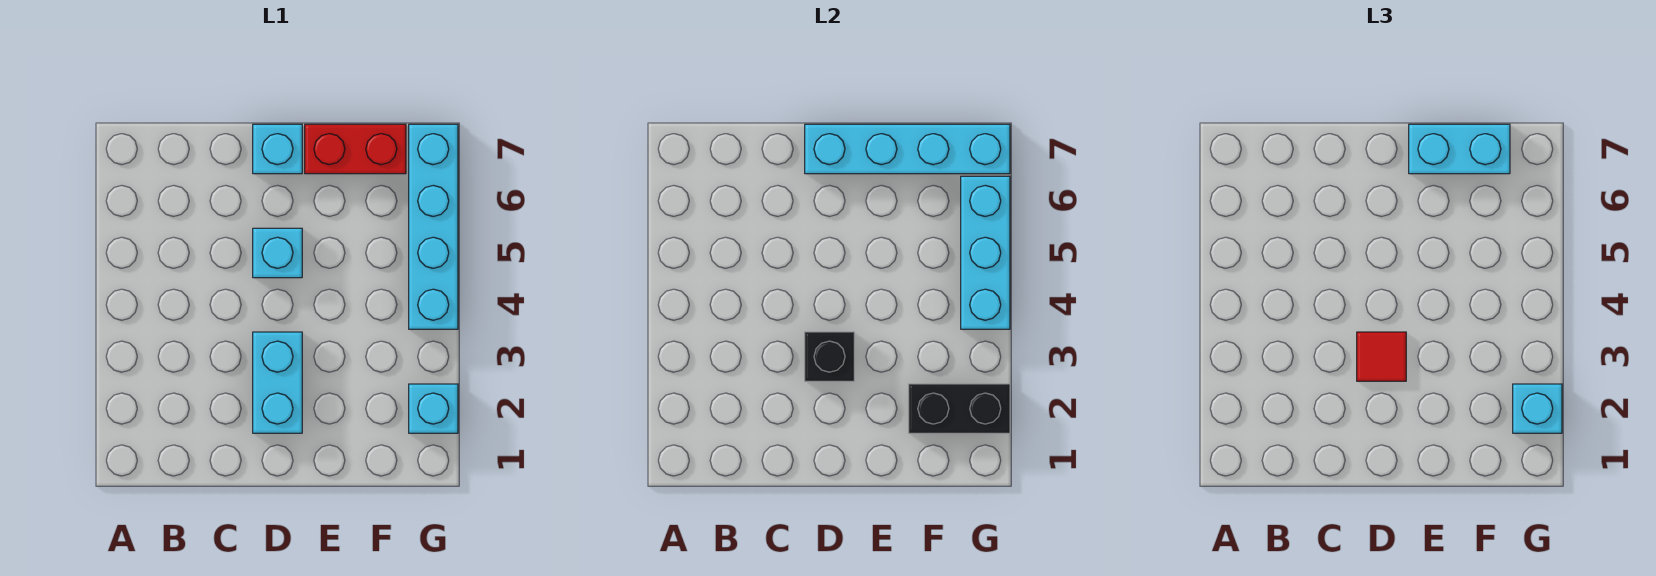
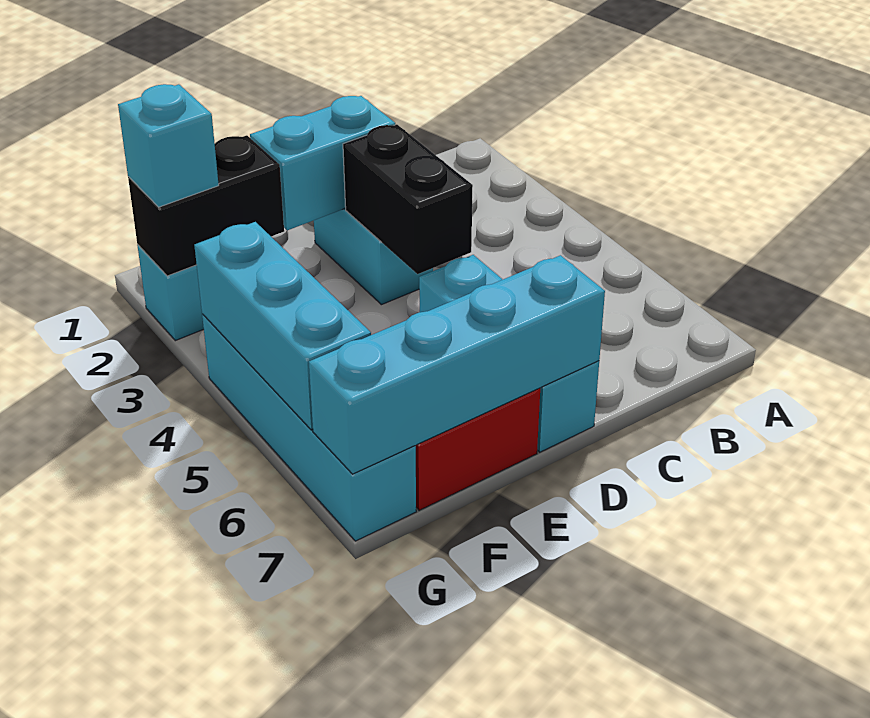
black 1x1 brick [805,332,854,381] -> black 1x2 brick [343,124,473,274]
red 1x1 tile [1357,332,1406,381] -> none
cyan 1x2 brick [1409,124,1510,174] -> cyan 1x2 brick moved to [250,96,395,230]

